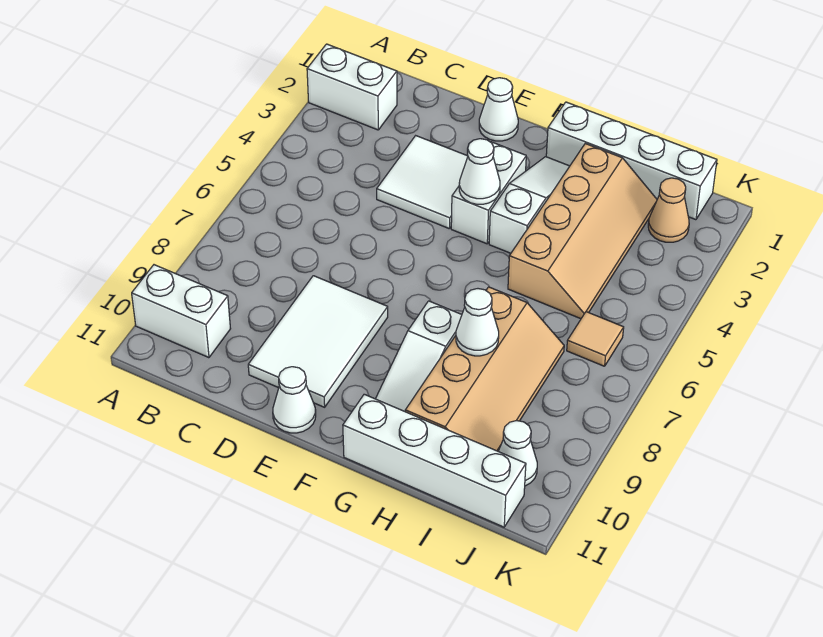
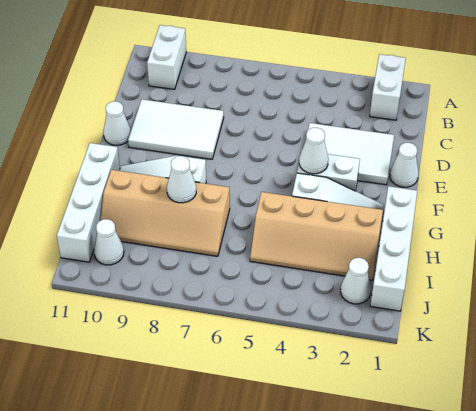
white 2x2 tile [377,136,468,229] -> white 2x3 tile [308,123,394,185]
tan 1x1 cone [648,178,689,242] -> white 1x1 cone [341,258,371,304]
tan 1x1 tile [567,312,624,366] -> none

